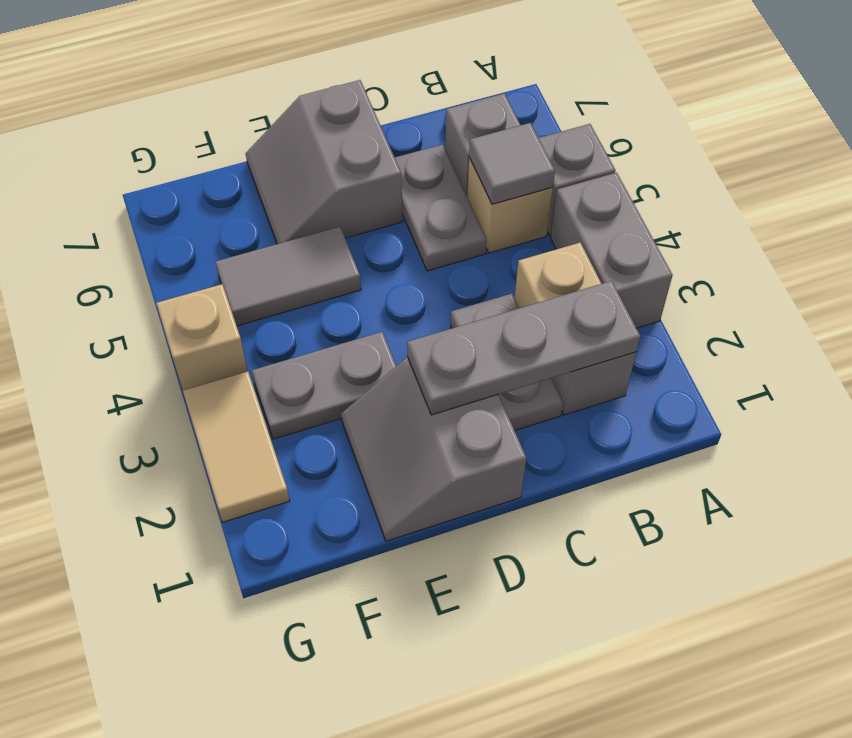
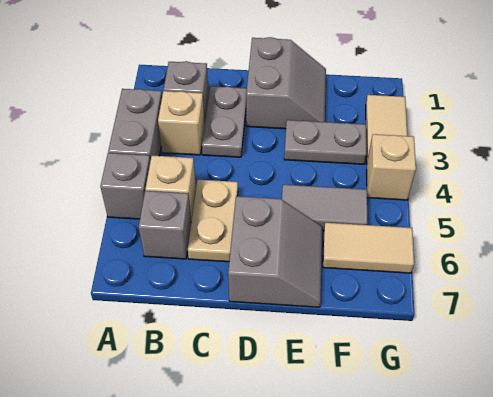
grey 1x3 plate [407,281,640,415] -> none
grey 1x1 tile [469,123,555,204] -> none
grey 1x2 plate [395,145,487,271] -> tan 1x2 plate [188,180,238,262]
none -> tan 1x2 tile [323,223,414,273]

